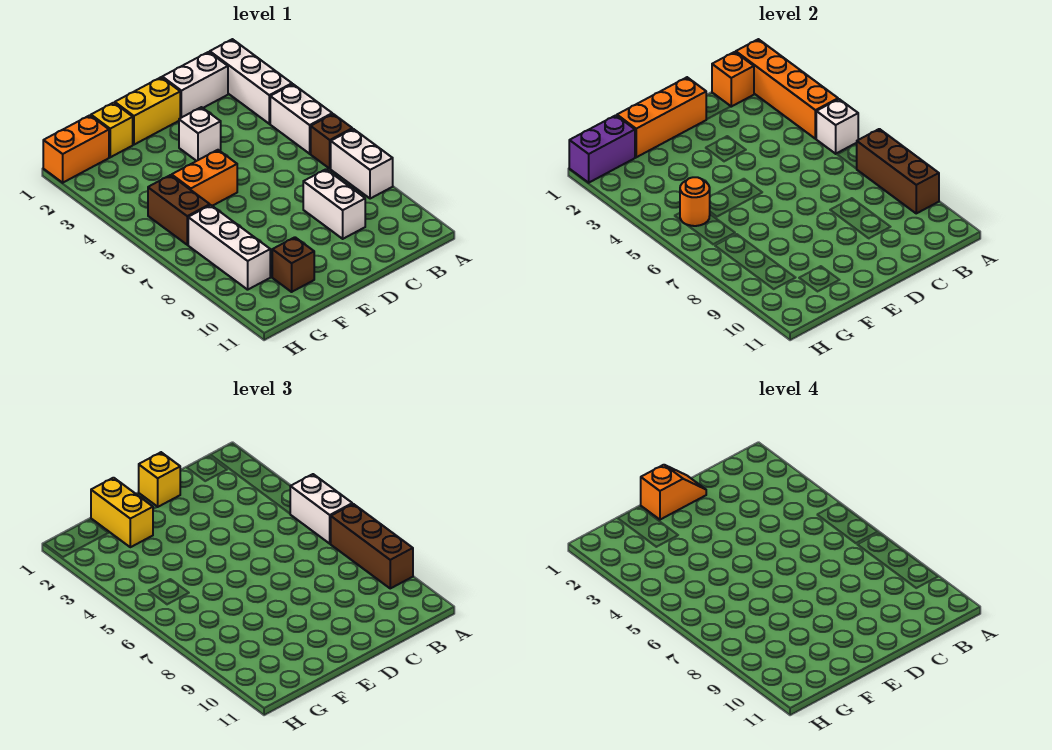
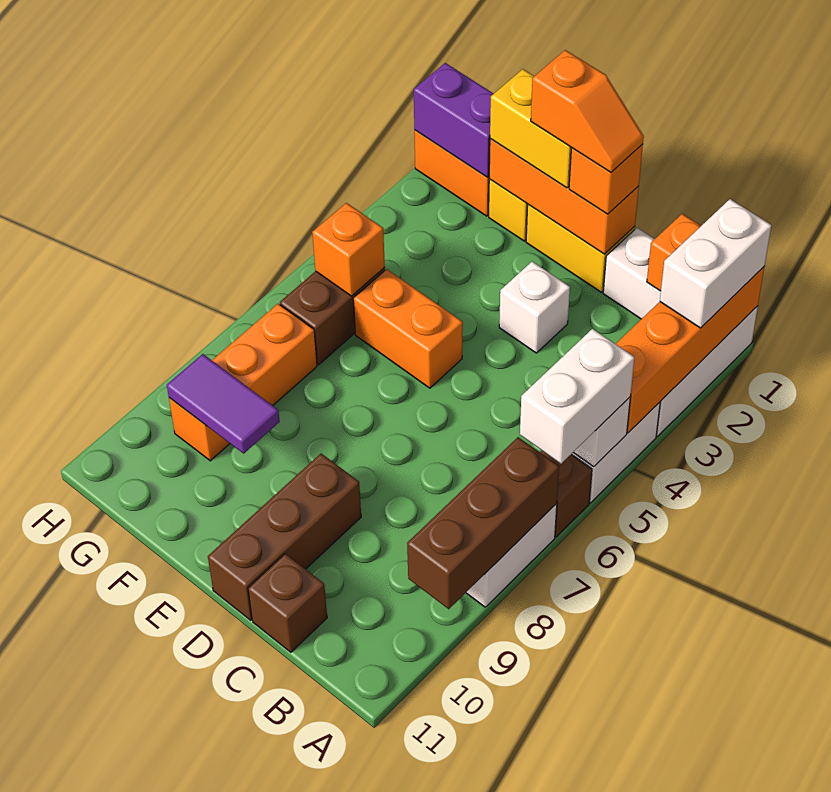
brown 1x3 brick [331,504,413,588] -> brown 1x3 brick moved to [208,454,361,620]
white 1x2 brick [303,169,365,239] -> white 1x2 brick moved to [660,199,771,328]
yellow 1x1 brick [139,452,180,507] -> orange 1x1 brick [569,144,643,214]
yellow 1x2 brick [91,478,153,547] -> yellow 1x2 brick turned to [490,69,572,188]
none -> purple 1x2 tile [167,354,280,453]
brown 1x1 brick [272,237,314,292] -> brown 1x1 brick moved to [248,554,327,652]
orange 1x1 round brick [680,177,710,226] -> orange 1x1 brick [312,203,385,296]
white 1x3 brick [188,205,270,290] -> orange 1x3 brick [169,304,317,461]

